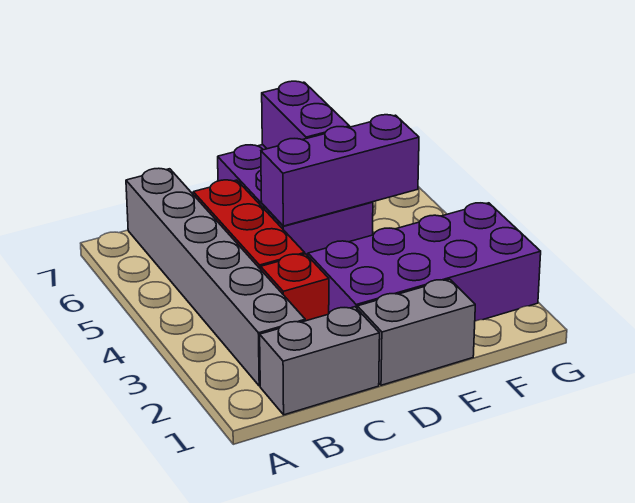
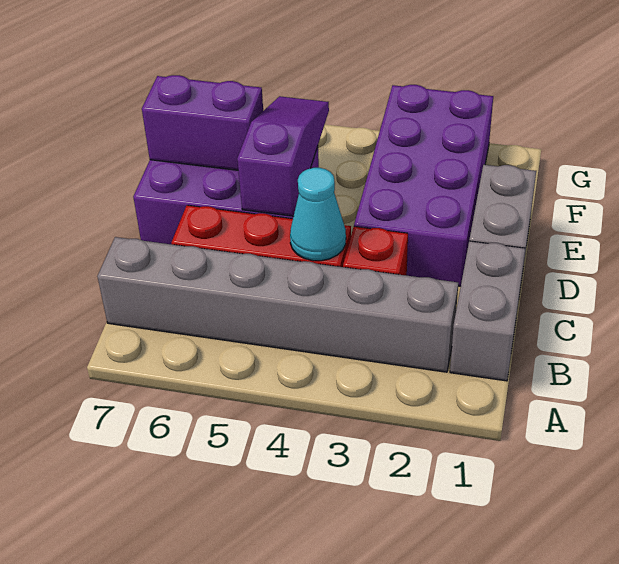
none -> cyan 1x1 cone [290,168,346,261]
purple 1x3 brick [261,115,419,226] -> purple 1x3 slope [237,96,329,216]

